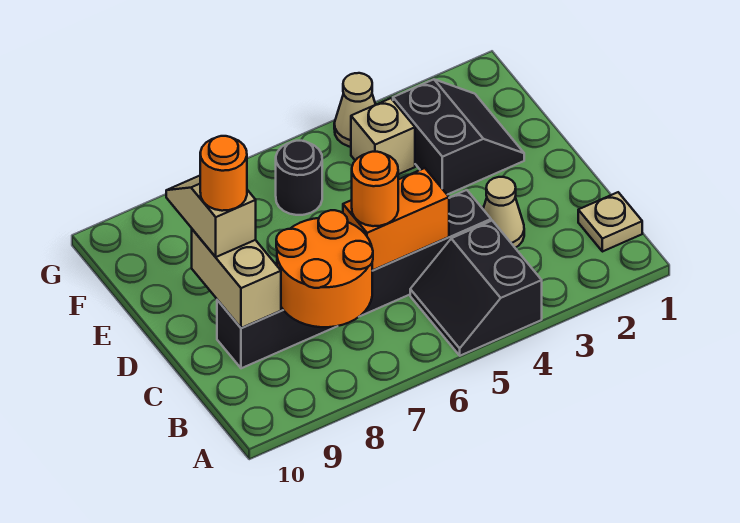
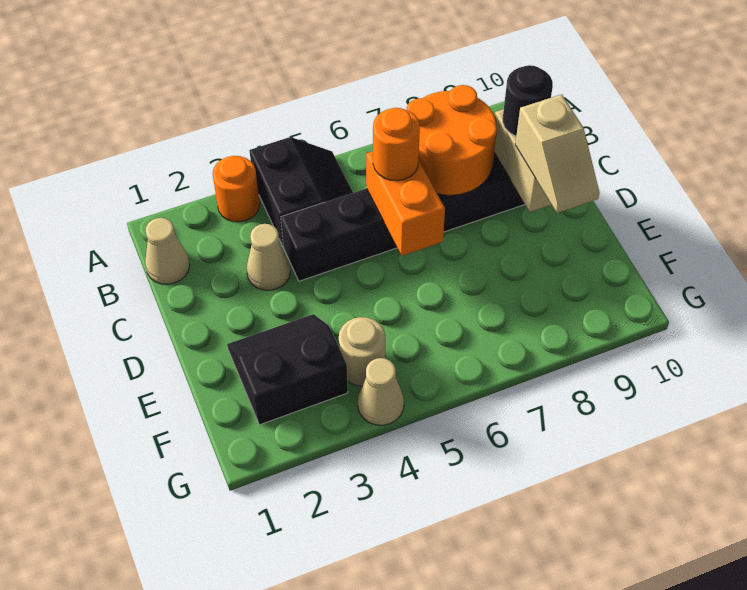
tan 1x1 plate [578,192,642,252] -> tan 1x1 cone [145,218,190,284]
orange 1x2 brick [343,168,449,271] -> orange 1x2 brick turned to [366,152,445,256]
orange 1x1 round brick [200,136,247,211] -> orange 1x1 round brick moved to [213,156,260,222]
black 2x2 slope [393,79,524,195] -> black 2x2 slope turned to [227,314,348,425]
tan 1x1 brick [351,98,415,174] -> tan 1x1 round brick [339,317,385,386]
black 1x1 round brick [276,141,322,215] -> black 1x1 round brick moved to [503,65,553,136]

